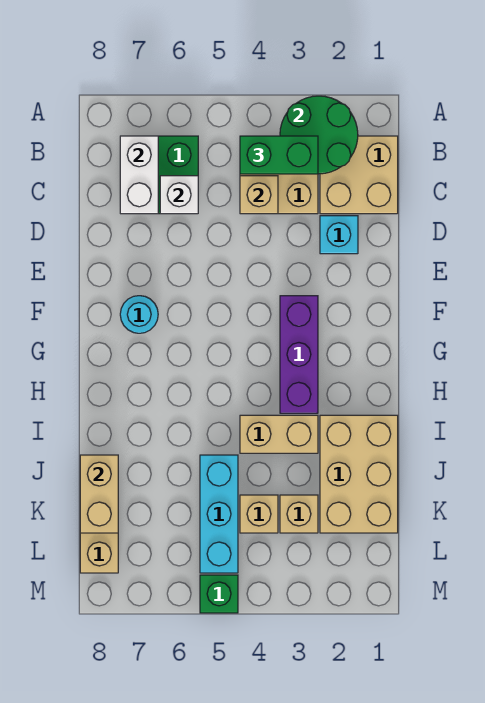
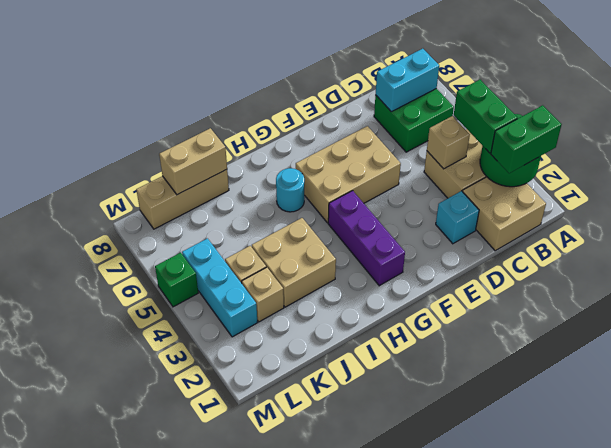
none -> green 1x2 brick [491,105,562,173]
white 1x2 brick [120,136,158,214] -> cyan 1x2 brick [376,49,439,112]
white 1x1 brick [160,176,198,214] -> none
purple 1x3 brick [280,296,318,413] -> purple 1x3 brick turned to [328,191,405,286]
cyan 1x1 round brick [120,296,158,333] -> cyan 1x1 round brick moved to [276,168,304,212]
tan 2x3 brick [320,415,398,533] -> tan 2x3 brick moved to [296,126,401,223]
tan 1x2 brick [240,415,318,453] -> tan 2x2 brick [252,218,336,307]
cyan 1x3 brick [200,455,238,573] -> cyan 1x3 brick turned to [182,238,258,337]

